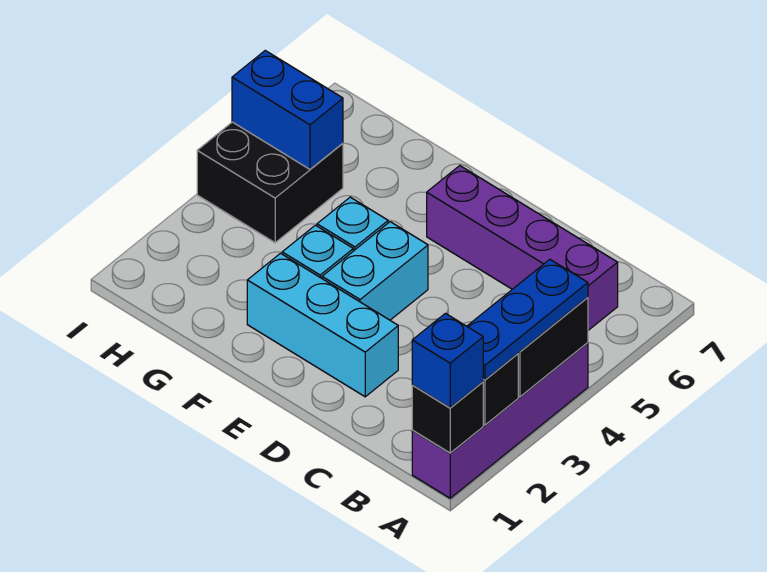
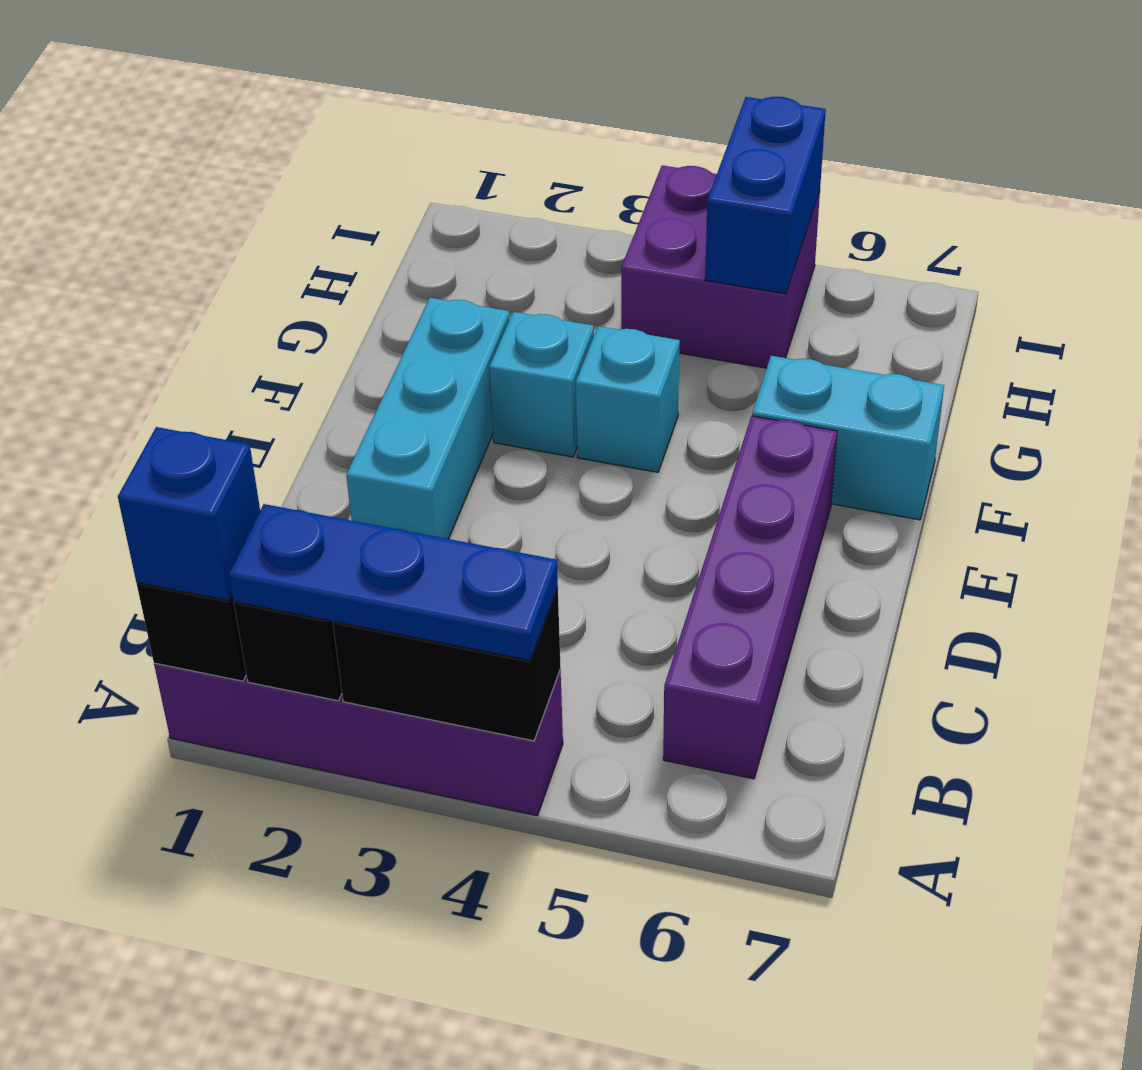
cyan 1x2 brick [322,222,428,320] -> cyan 1x2 brick moved to [752,356,944,520]
black 2x2 brick [197,122,343,243] -> purple 2x2 brick [621,165,820,368]

